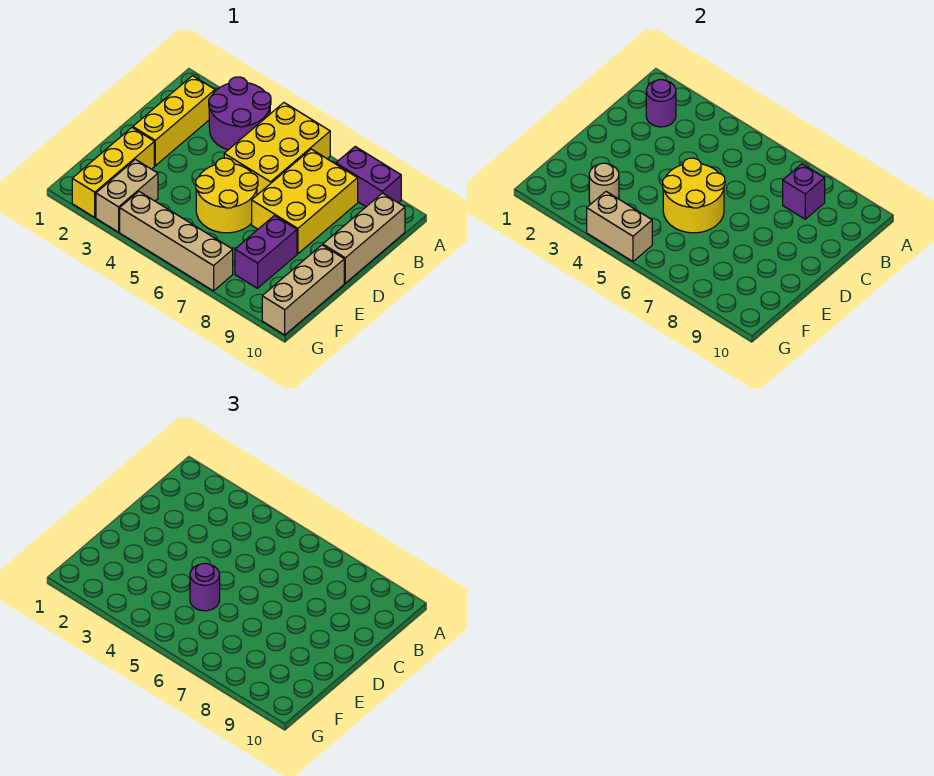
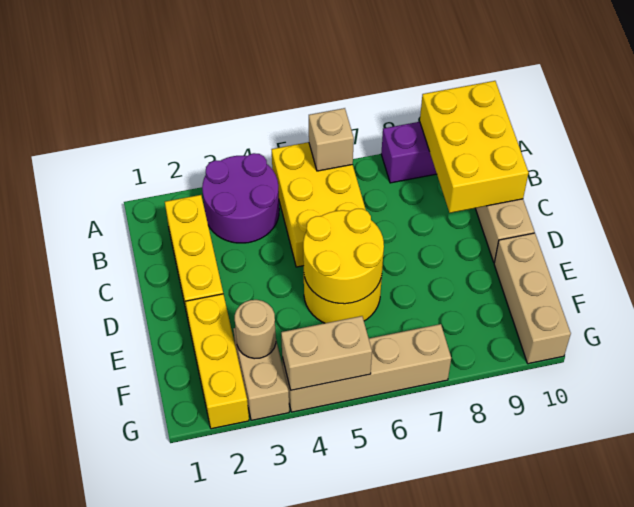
none -> tan 1x1 brick [309,108,354,171]
purple 1x1 round brick [646,80,676,127] -> none
yellow 2x3 brick [252,149,358,254] -> yellow 2x3 brick moved to [420,81,529,213]
purple 1x1 brick [783,164,825,219] -> none
purple 1x1 round brick [190,563,220,611] -> none
purple 1x2 brick [235,216,297,288] -> none

